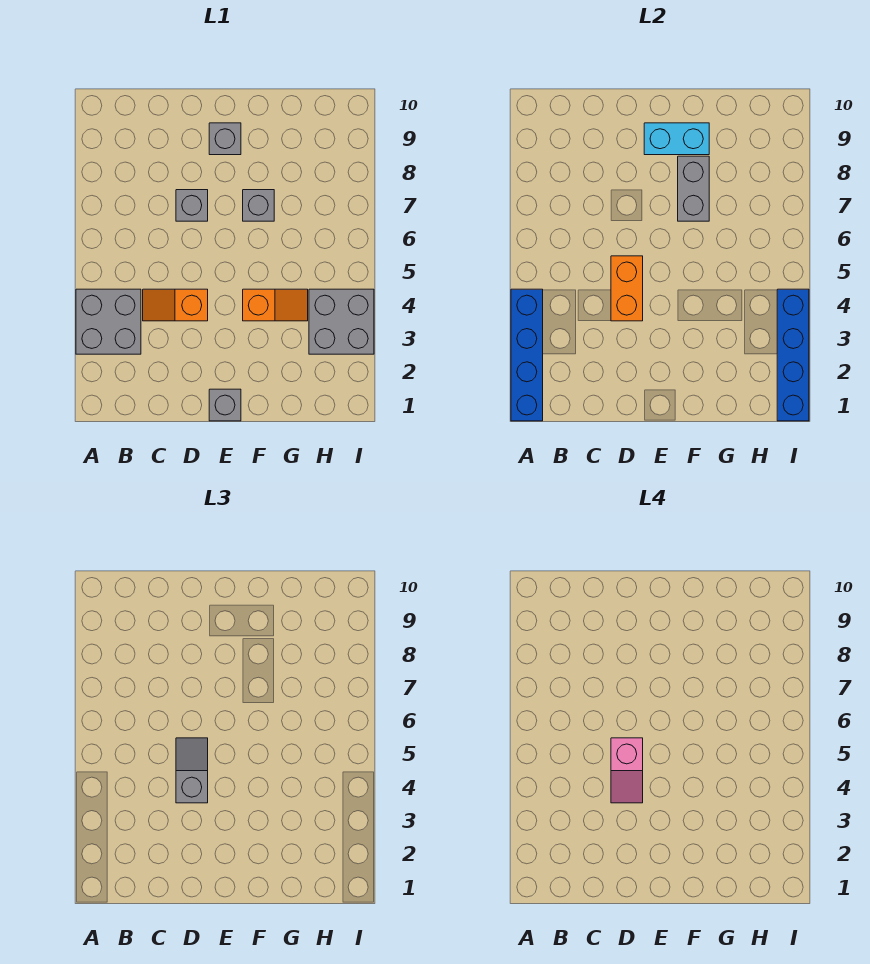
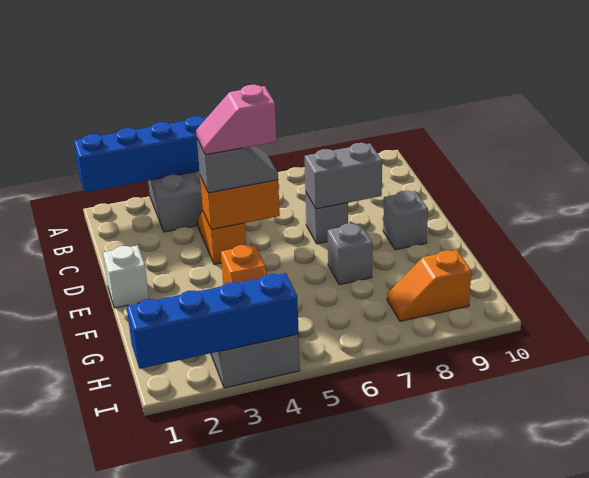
grey 1x1 brick [209,389,241,421] -> white 1x1 brick [103,245,149,308]
cyan 1x2 brick [644,123,709,155] -> none
grey 1x2 brick [678,156,709,221] -> grey 1x2 brick moved to [305,143,382,209]
none -> orange 1x2 slope [387,250,471,321]

